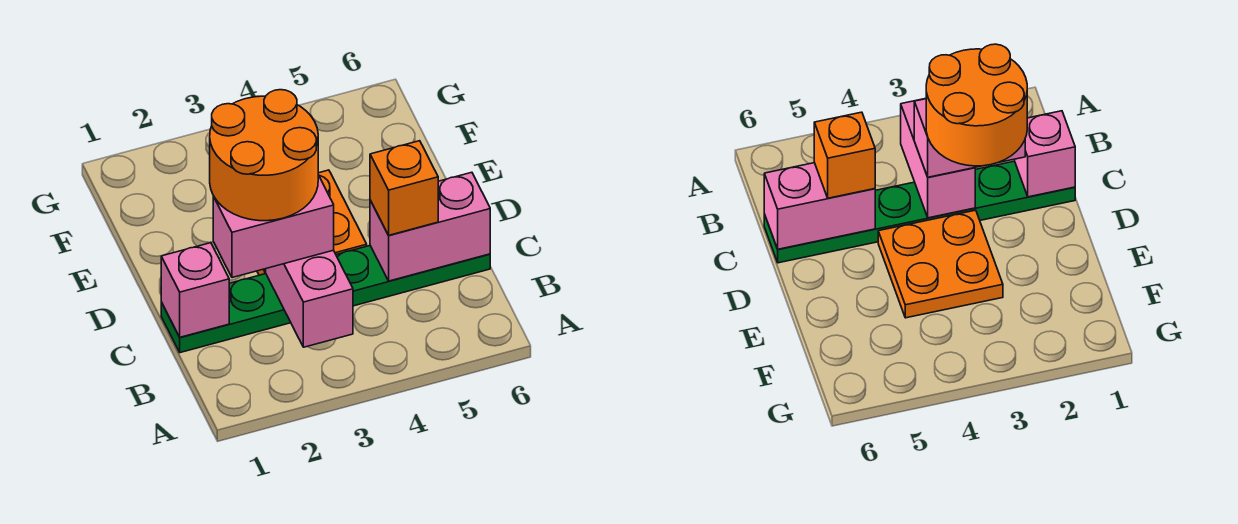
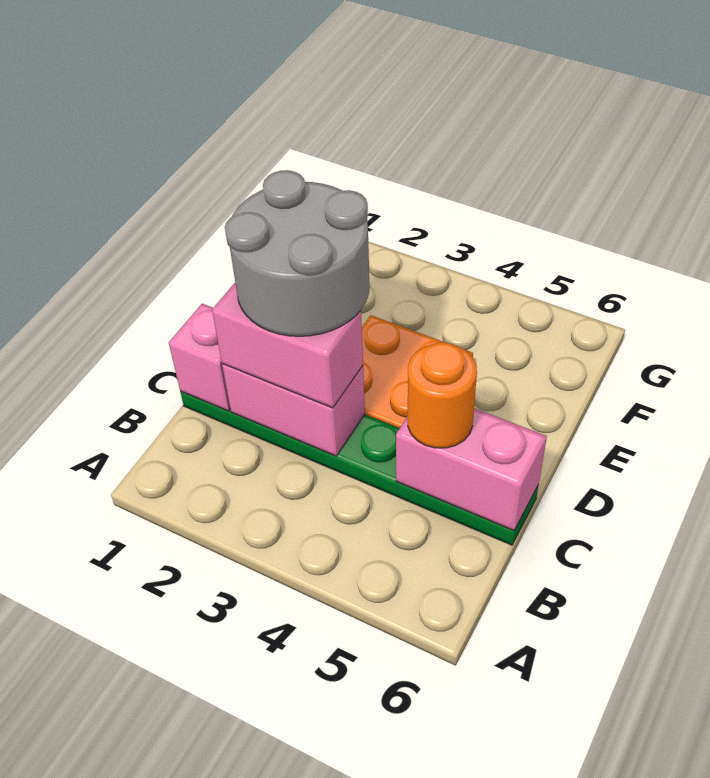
pink 1x2 brick [266,250,353,347] -> pink 1x2 brick turned to [222,364,365,456]
orange 2x2 round brick [210,90,318,221] -> grey 2x2 round brick [225,170,370,336]
orange 1x1 brick [370,141,438,235] -> orange 1x1 round brick [408,342,477,448]

